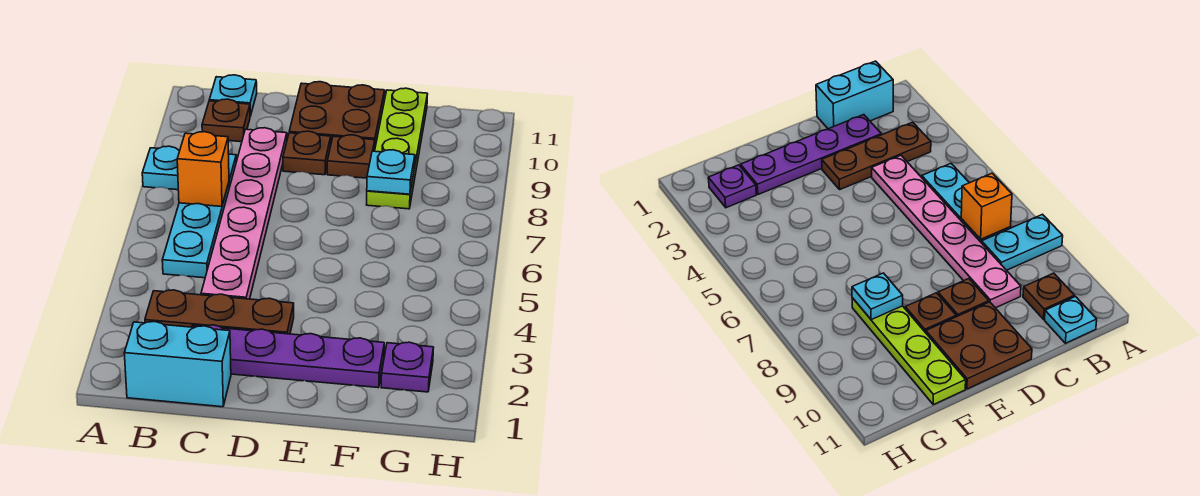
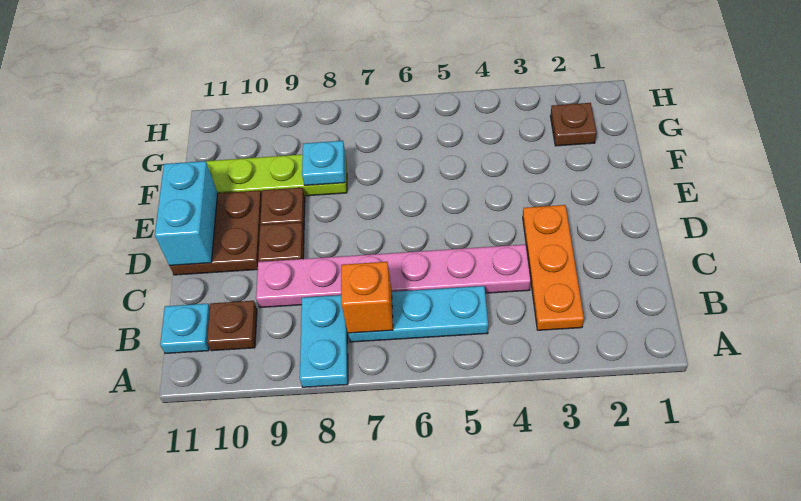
cyan 1x2 brick [124,322,231,407] -> cyan 1x2 brick moved to [155,161,218,266]
brown 1x3 plate [145,290,294,334] -> orange 1x3 plate [523,205,584,330]
purple 1x4 plate [192,325,384,388] -> none
purple 1x1 plate [381,342,434,392] -> brown 1x1 plate [551,103,597,146]

